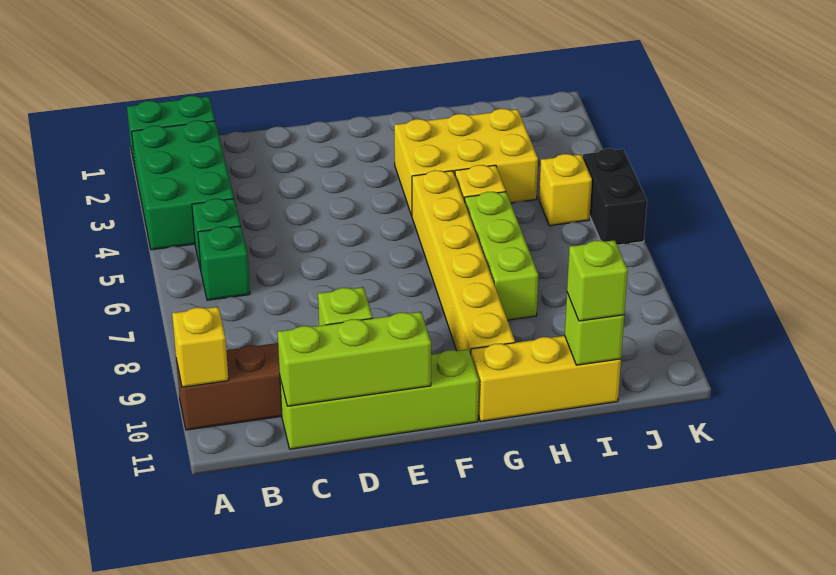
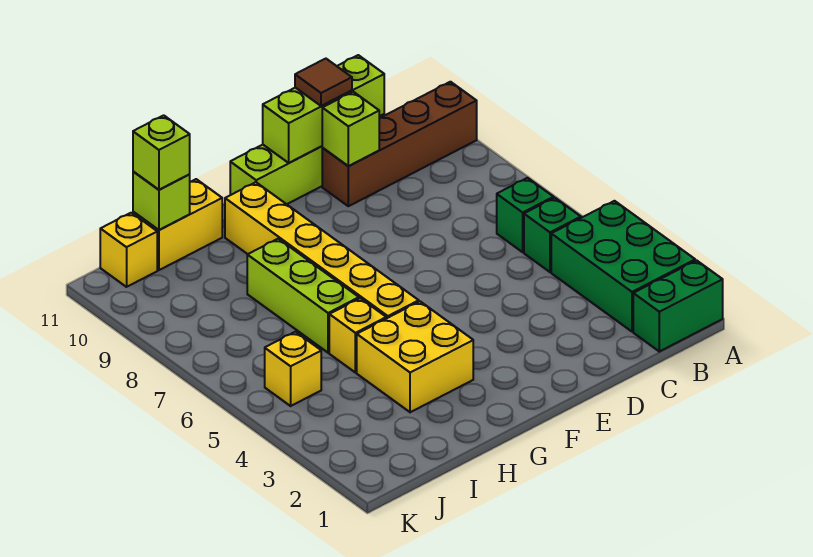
yellow 1x1 brick [172,307,228,387] -> yellow 1x1 brick moved to [100,213,157,287]
none -> brown 1x1 tile [295,59,352,106]
yellow 2x3 brick [394,109,538,215] -> yellow 2x2 brick [357,302,473,412]
yellow 1x3 brick [471,336,621,422] -> yellow 1x2 brick [133,179,222,270]
black 1x2 brick [583,149,647,245] -> none

